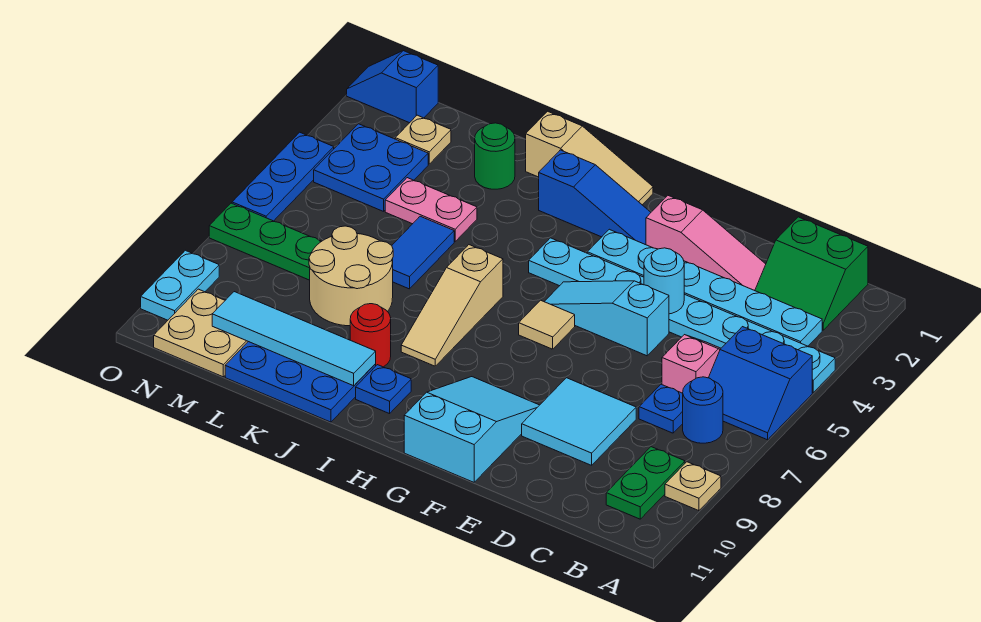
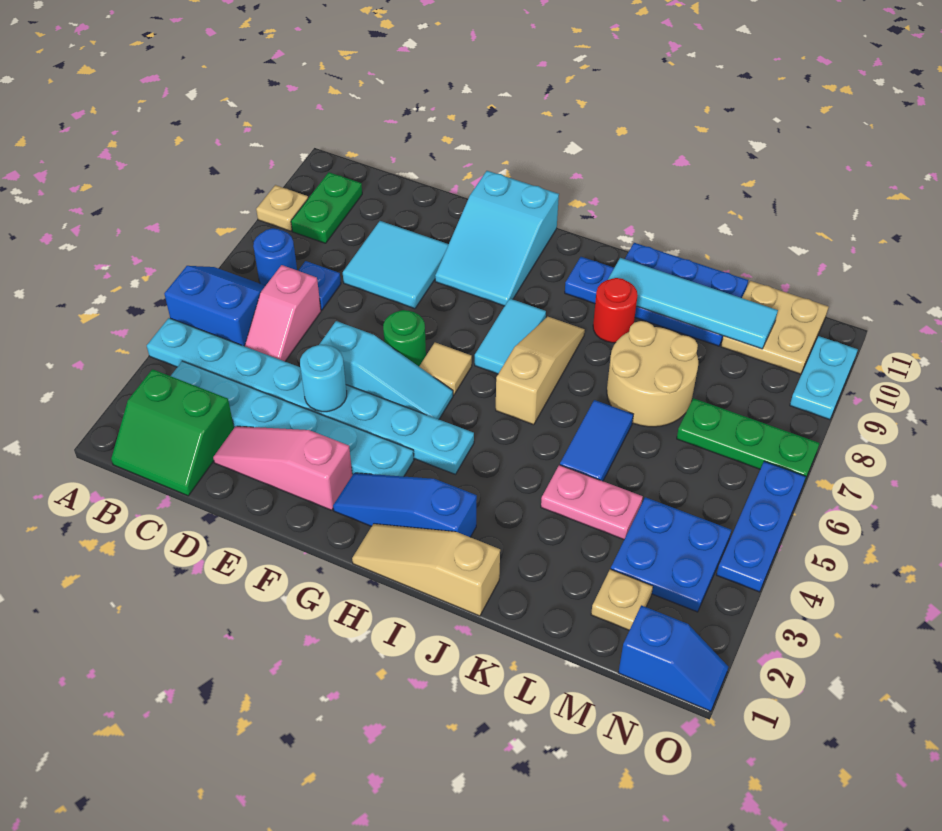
green 2x2 slope [755,217,868,330] -> green 2x2 slope turned to [111,369,234,496]
none -> cyan 1x2 tile [475,298,546,374]
green 1x1 round brick [475,123,515,189] -> green 1x1 round brick moved to [383,310,426,366]

